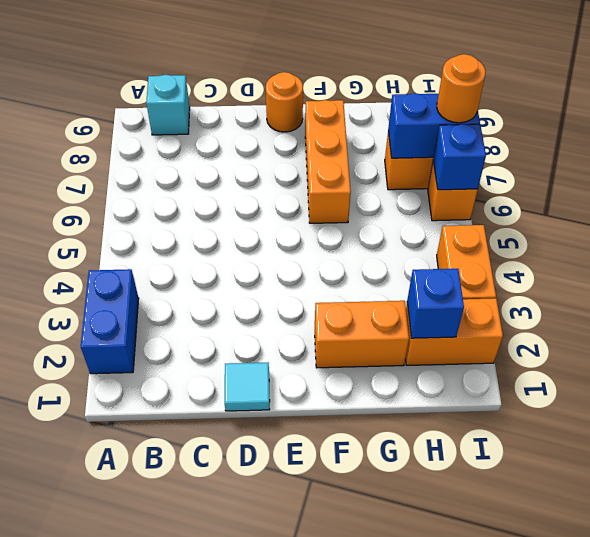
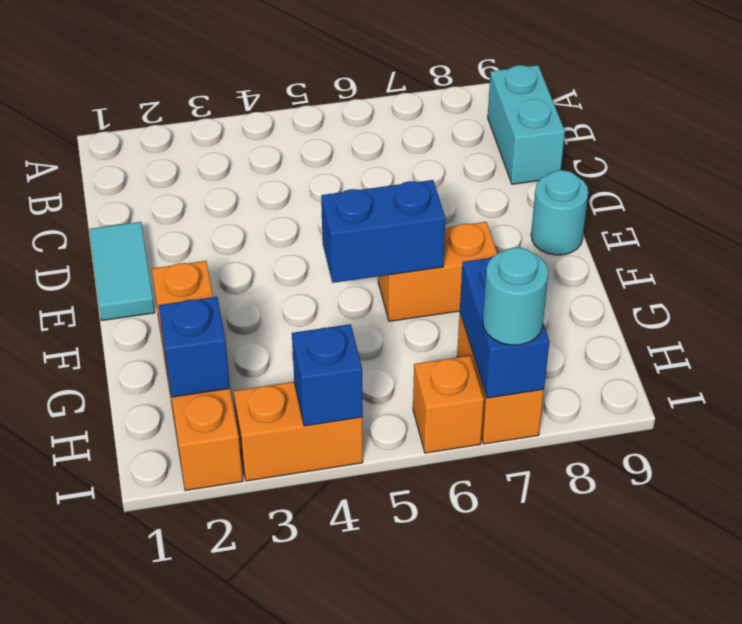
blue 1x2 brick [81,269,139,374] -> blue 1x2 brick moved to [321,180,446,283]
cyan 1x1 brick [146,75,190,135] -> cyan 1x2 brick [488,65,565,184]
cyan 1x1 tile [224,363,270,411] -> cyan 1x2 tile [89,222,155,320]
orange 1x1 round brick [266,72,303,132] -> cyan 1x1 round brick [531,170,588,255]
orange 1x3 brick [305,100,351,223] -> orange 1x2 brick [378,222,497,321]
blue 1x1 brick [433,124,486,190] -> blue 1x1 brick moved to [292,324,363,426]
orange 1x1 round brick [437,54,486,123] -> cyan 1x1 round brick [483,248,548,345]

